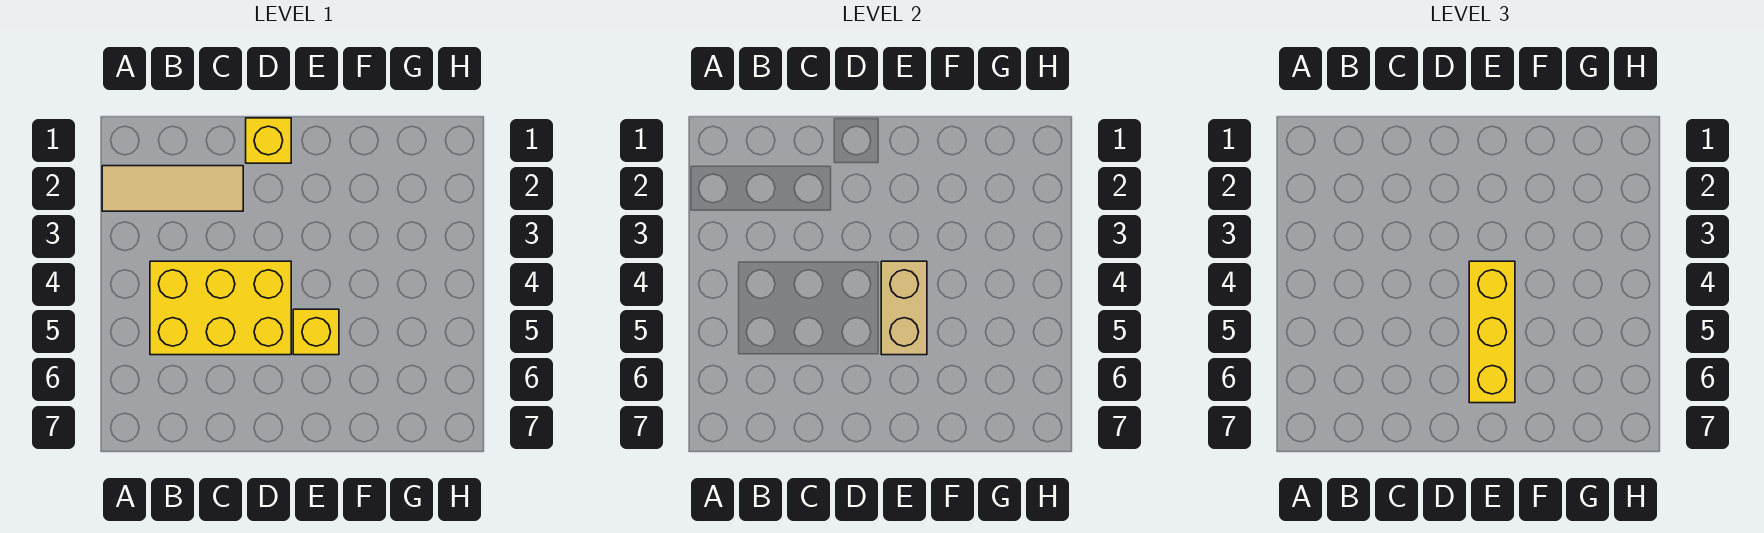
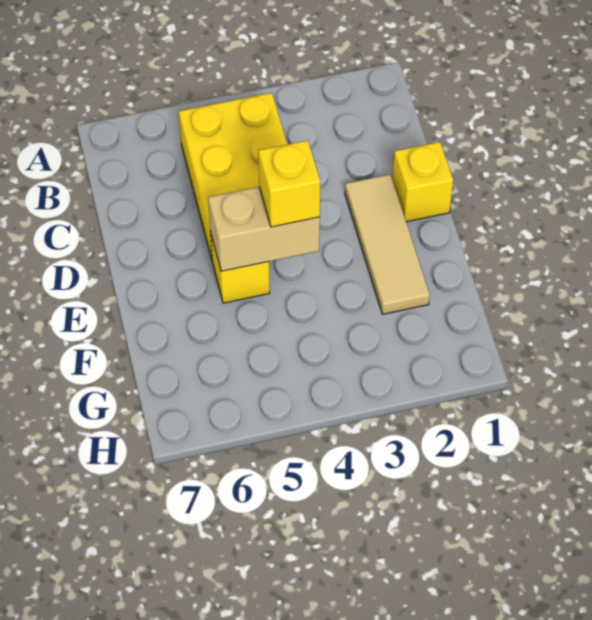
tan 1x3 tile [102,166,243,211] -> tan 1x3 tile moved to [345,174,430,314]
yellow 1x3 brick [1469,261,1515,403] -> yellow 1x1 brick [258,140,320,227]

